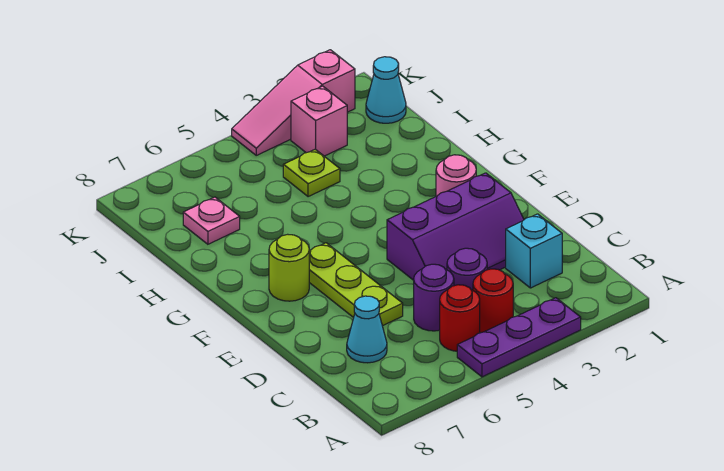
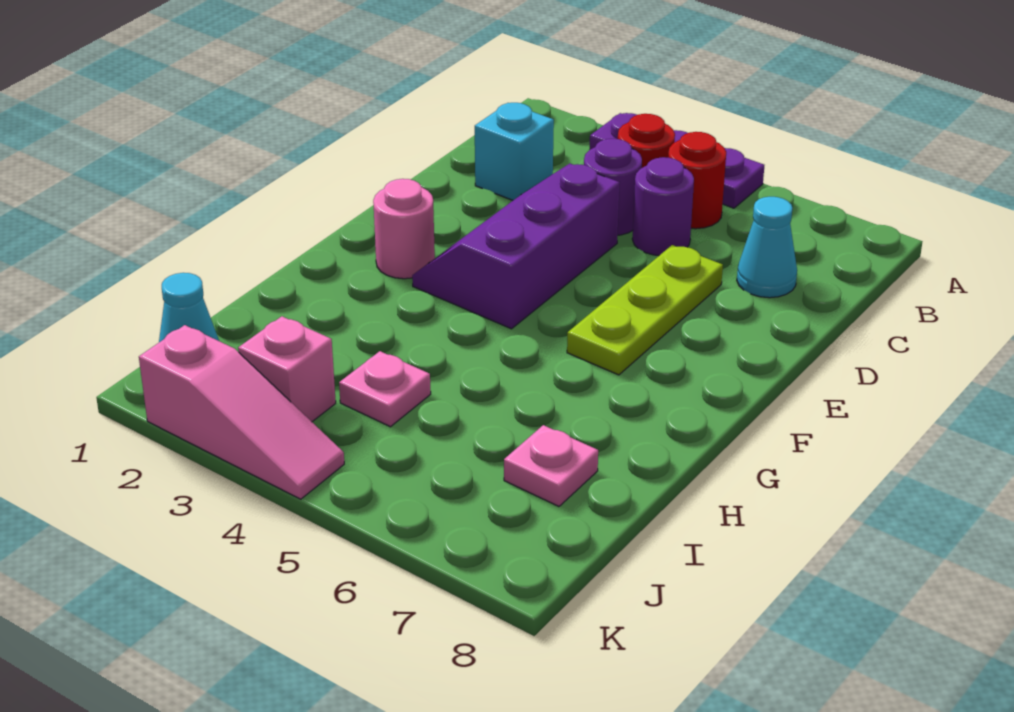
purple 2x3 slope [387,173,524,280] -> purple 2x3 slope turned to [412,163,620,329]
lime 1x1 round brick [269,234,309,301] -> none
lime 1x1 plate [283,149,340,197] -> pink 1x1 plate [339,351,431,427]

